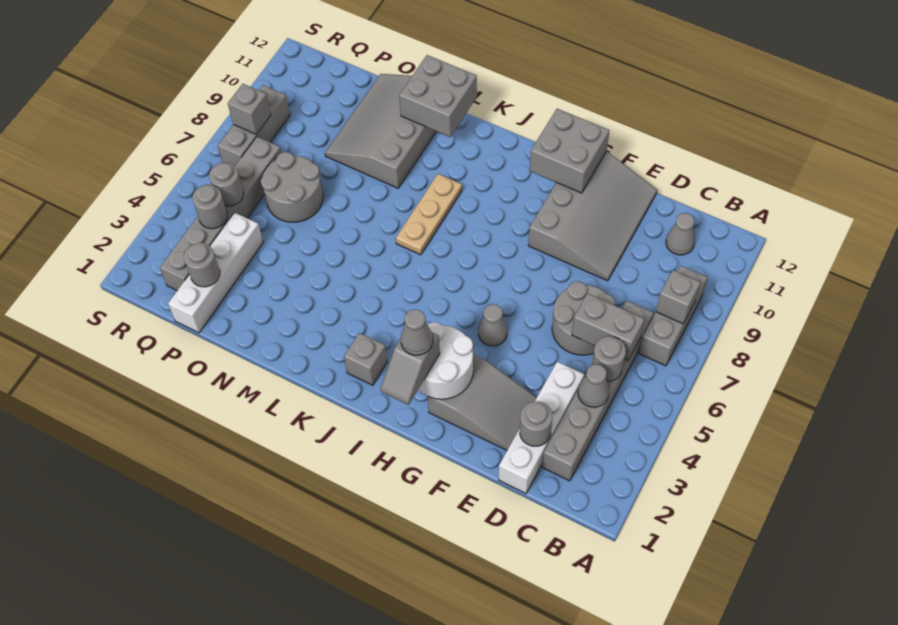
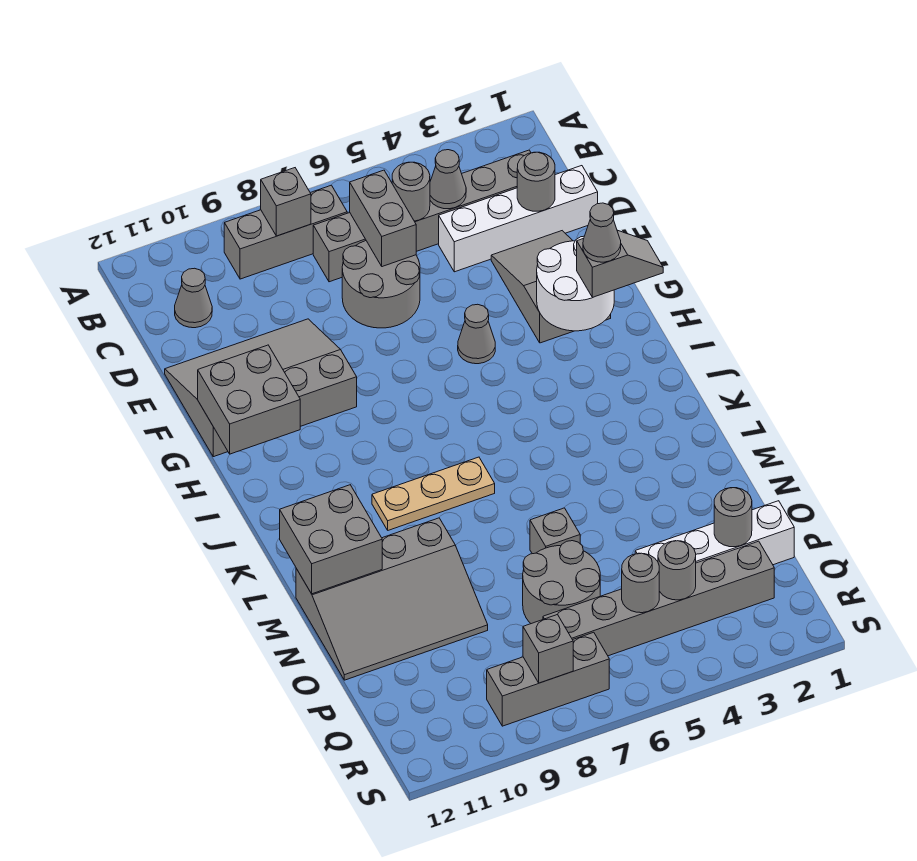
grey 1x1 brick [344,333,387,385] -> grey 1x1 brick moved to [530,508,580,554]

